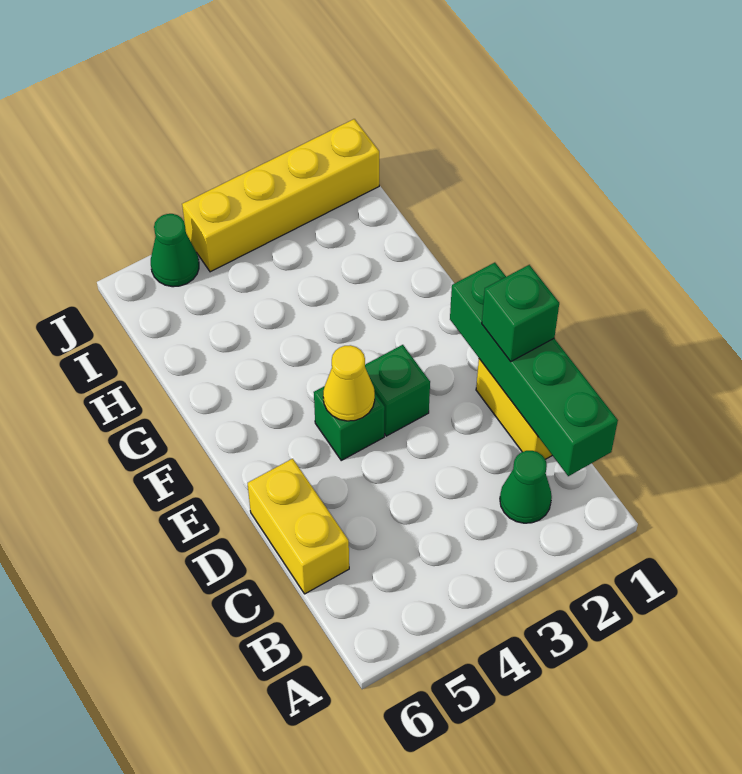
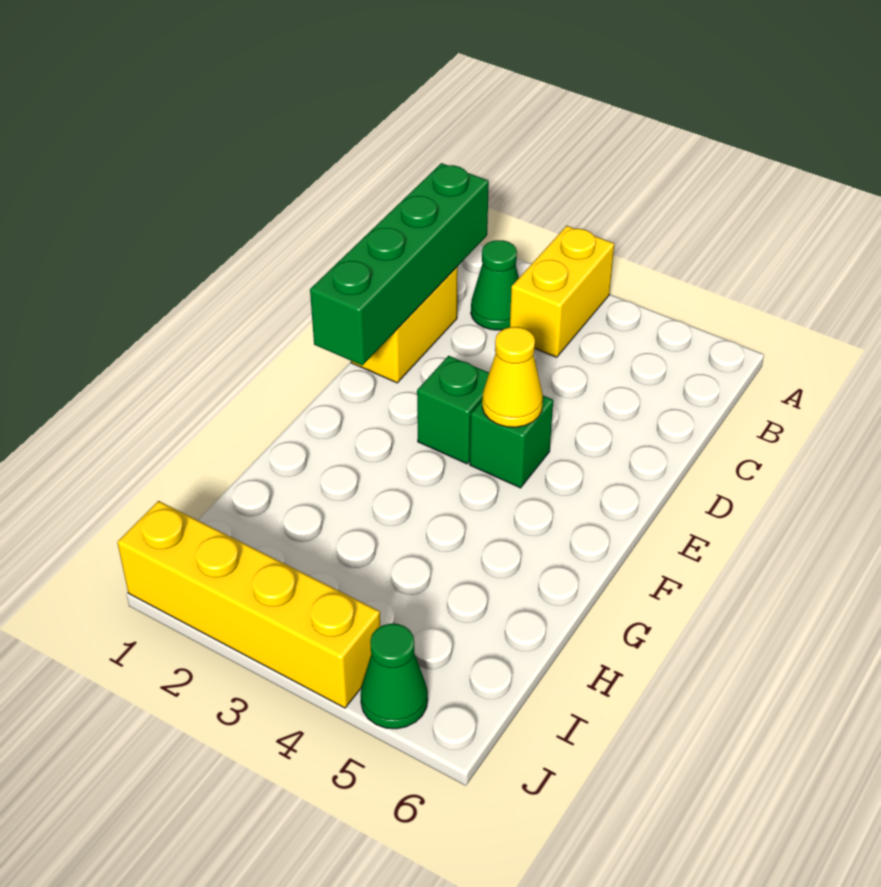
yellow 1x2 brick [247,459,349,594] -> yellow 1x2 brick moved to [510,226,614,357]
green 1x1 brick [482,265,559,361] -> none

